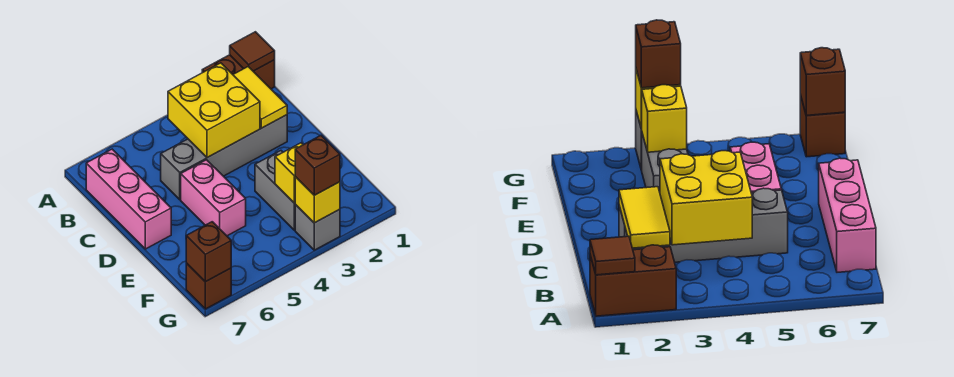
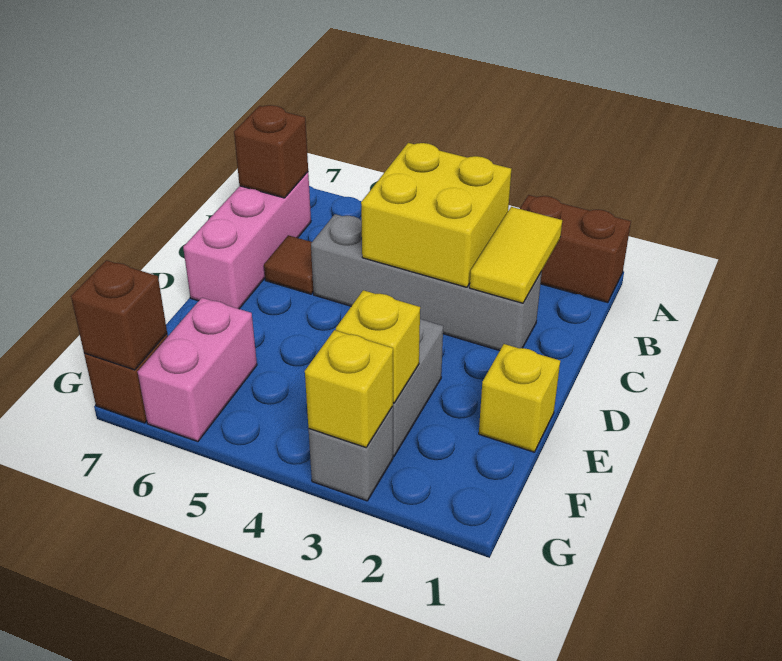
brown 1x1 tile [230,32,275,71] -> brown 1x1 tile moved to [264,235,313,294]
pink 1x2 brick [181,160,246,236] -> pink 1x2 brick moved to [138,298,257,442]
none -> yellow 1x1 brick [479,344,560,452]
brown 1x1 brick [295,136,340,195] -> brown 1x1 brick moved to [234,105,308,198]

